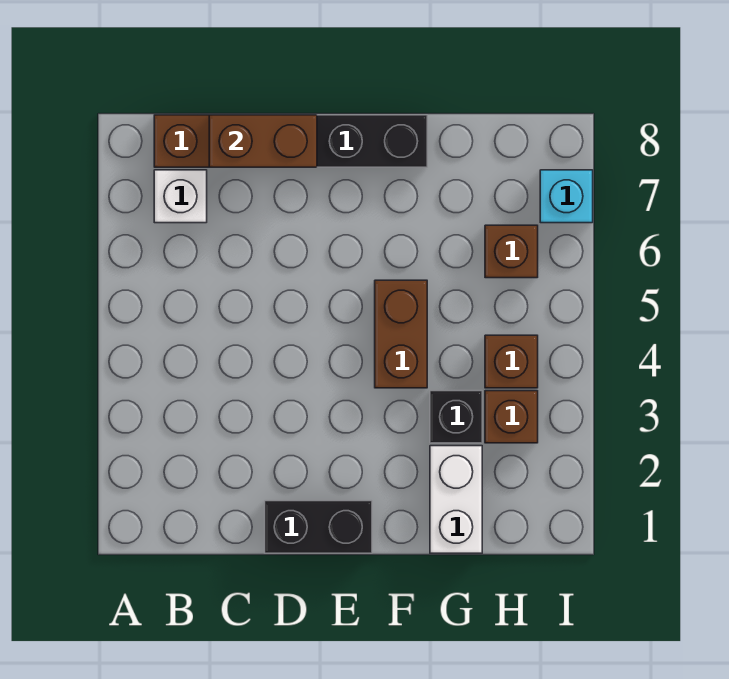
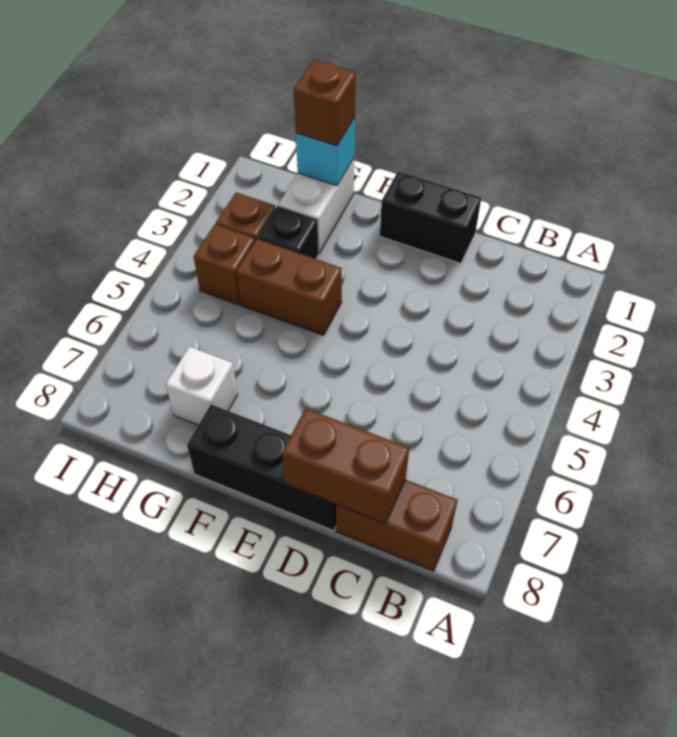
white 1x1 brick [154,170,207,223] -> white 1x1 brick moved to [166,347,238,425]
brown 1x2 brick [375,280,427,388] -> brown 1x2 brick turned to [236,239,342,335]
brown 1x1 brick [485,225,538,278] -> brown 1x1 brick moved to [294,60,356,146]
cyan 1x1 brick [540,170,593,223] -> cyan 1x1 brick moved to [296,118,355,186]

